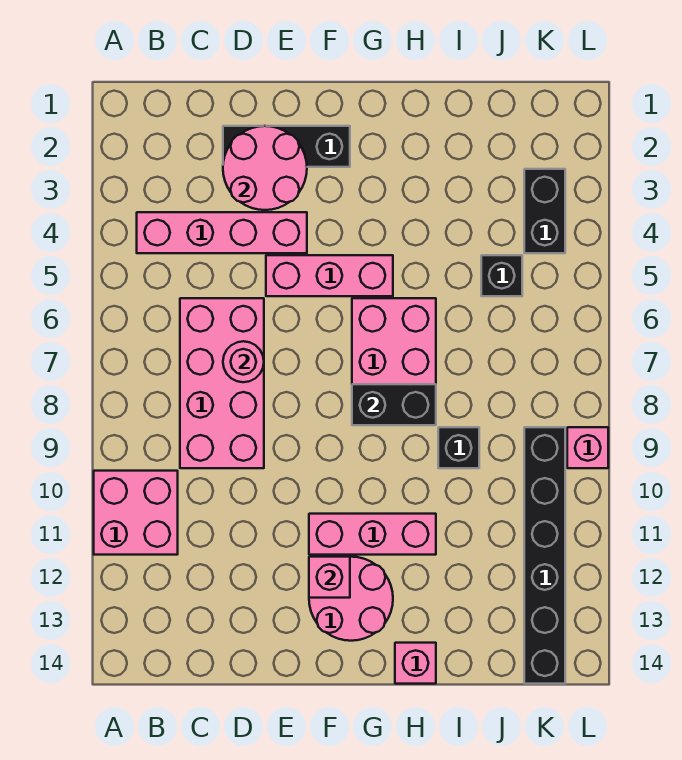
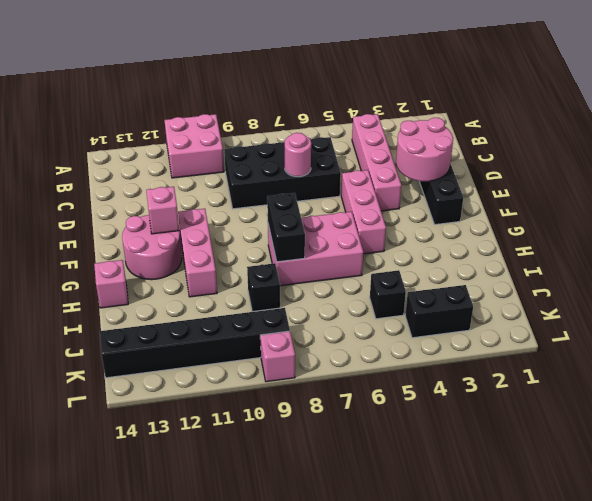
pink 2x4 brick [180,298,264,468] -> black 2x4 brick [224,137,341,209]

